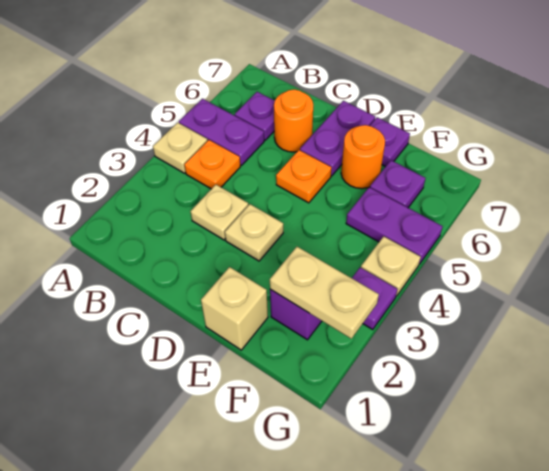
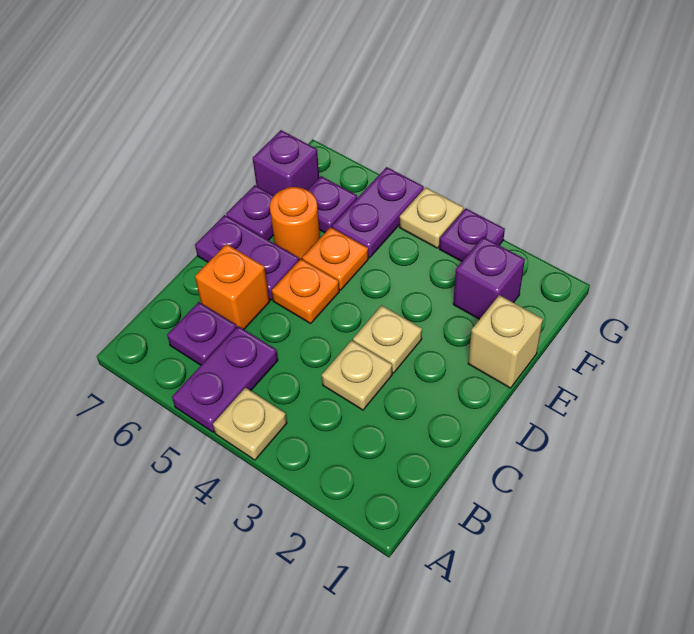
orange 1x1 plate [184,140,240,189] -> orange 1x1 plate moved to [302,227,368,290]
orange 1x1 round brick [274,89,313,152] -> orange 1x1 brick [195,244,270,329]
tan 1x2 plate [270,247,379,339] -> none
none -> purple 1x1 brick [253,130,319,195]

